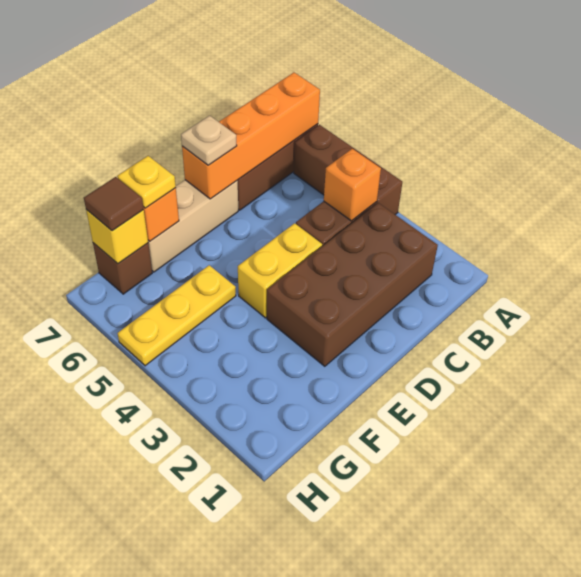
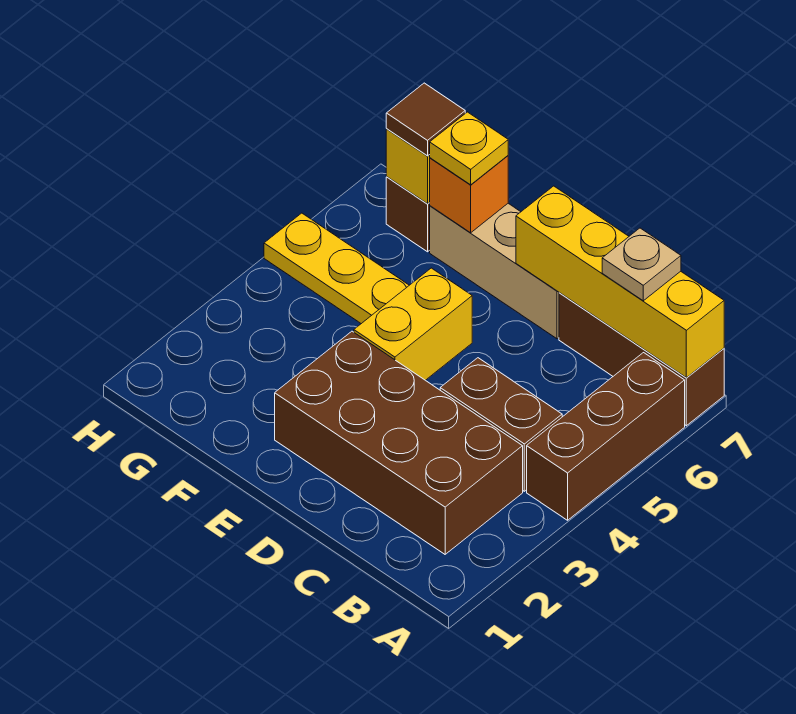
orange 1x4 brick [182,73,320,199] -> yellow 1x4 brick [516,186,724,378]
orange 1x1 brick [324,149,381,221] -> none
yellow 1x2 brick [238,223,322,318] -> yellow 1x2 brick turned to [354,268,472,380]
tan 1x1 plate [181,116,237,165] -> tan 1x1 plate moved to [602,228,681,301]

